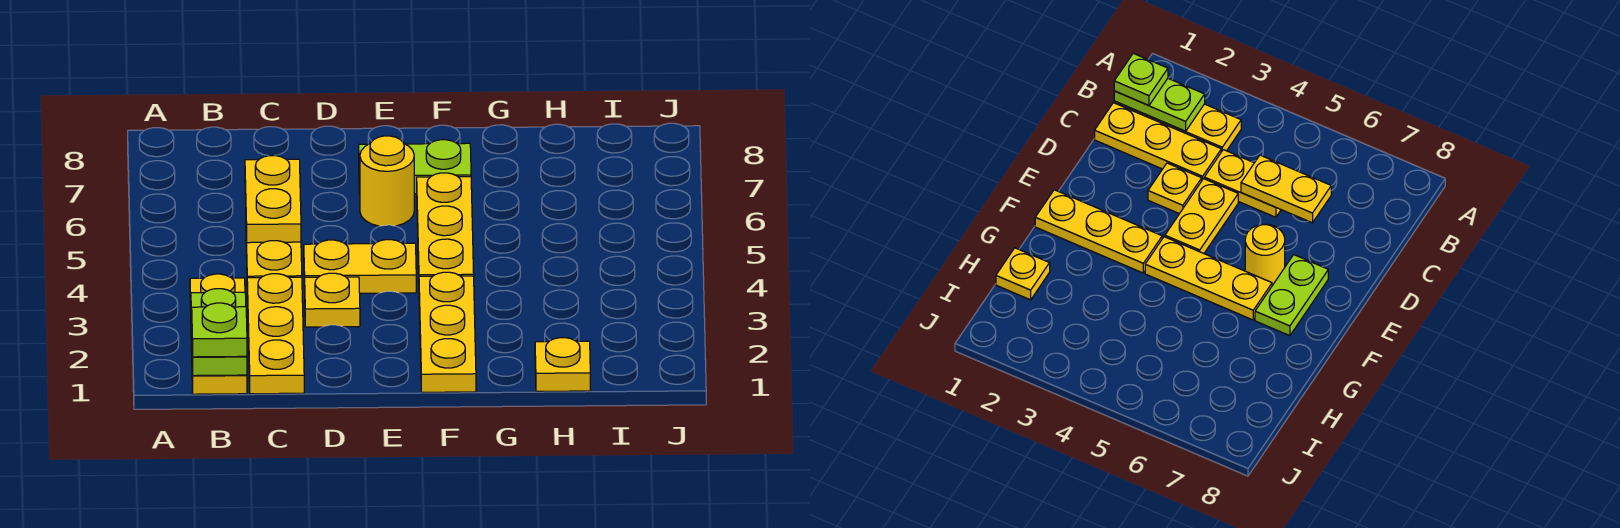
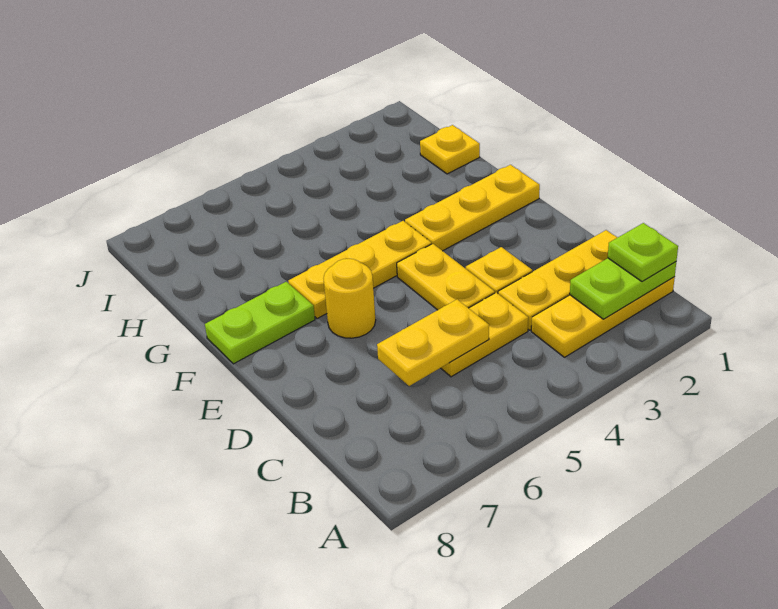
lime 1x2 plate [359,140,471,194] -> lime 1x2 plate turned to [205,282,315,364]

